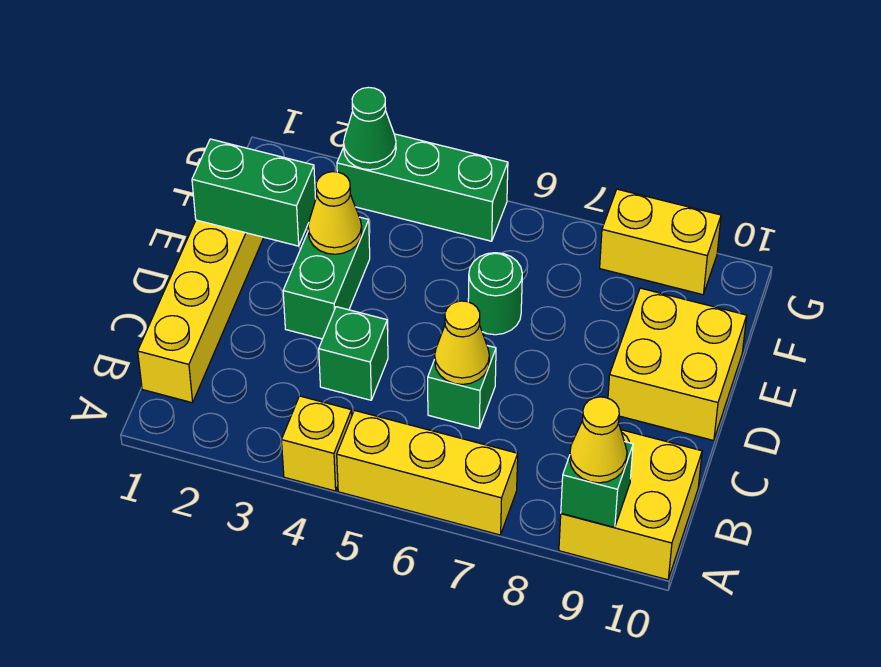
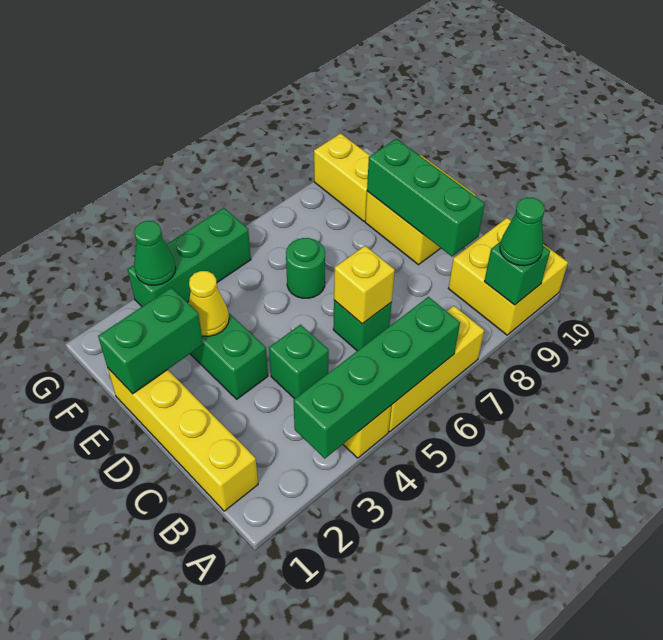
none -> green 1x4 brick [293,297,460,459]
yellow 1x1 cone [570,397,627,483] -> green 1x1 cone [500,197,545,266]
yellow 1x1 cone [435,301,489,384] -> yellow 1x1 brick [334,246,395,324]
none -> green 1x3 brick [367,139,485,256]
yellow 1x2 brick [600,189,721,295] -> yellow 1x2 brick turned to [314,133,370,221]

